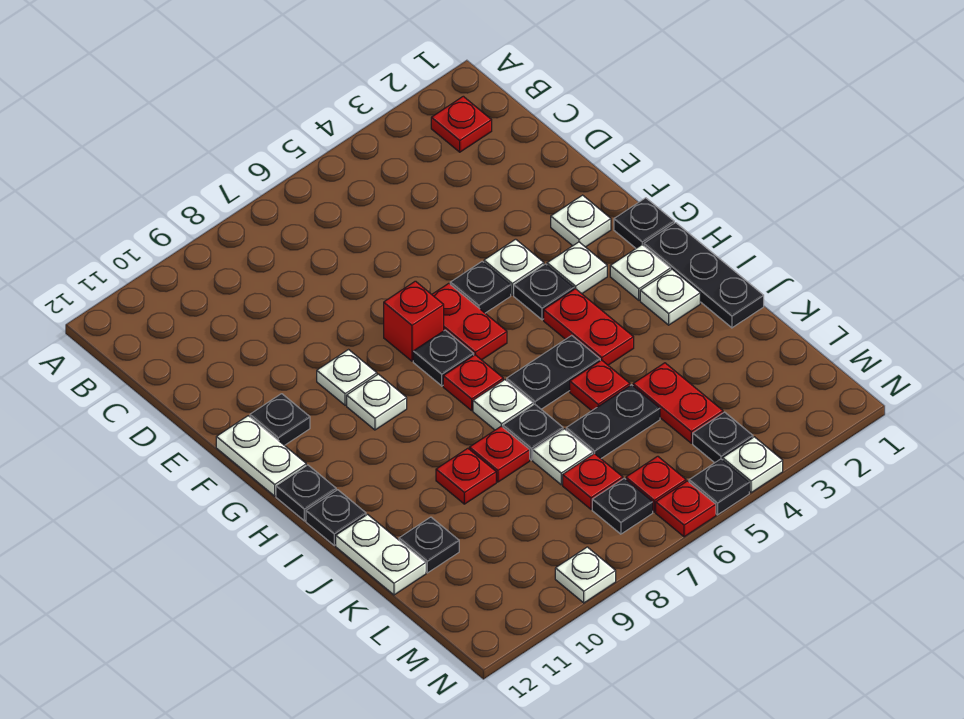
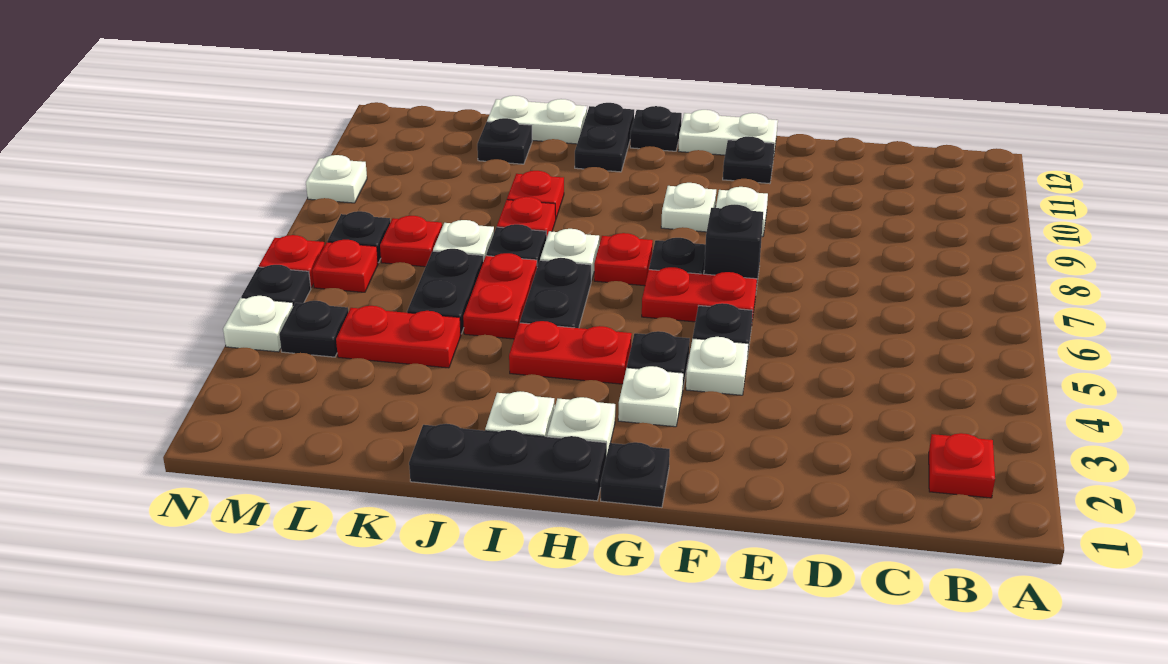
white 1x1 plate [551,195,611,247] -> none
red 1x1 brick [384,281,444,361] -> black 1x1 brick [704,205,763,289]
black 1x1 plate [306,490,366,545] -> black 1x2 plate [575,103,634,172]
red 1x1 plate [570,360,630,411] -> red 1x2 plate [463,253,537,339]

